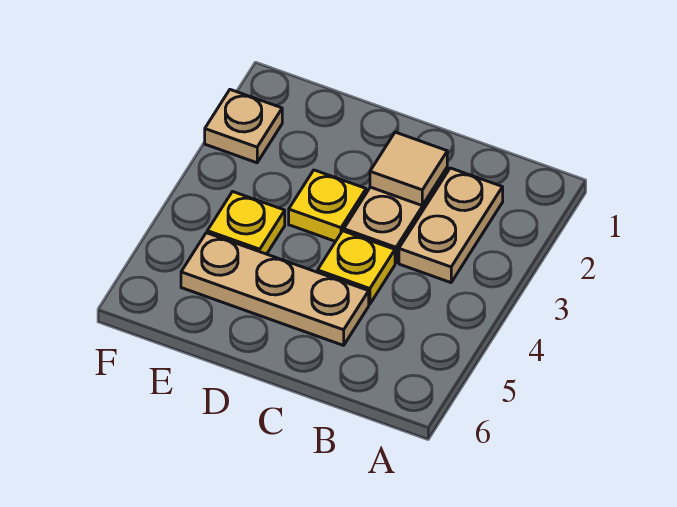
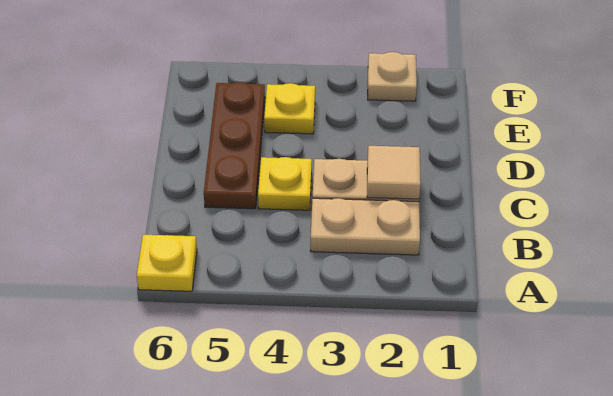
tan 1x3 plate [181,233,369,345] -> brown 1x3 plate [204,82,265,209]
yellow 1x1 plate [289,170,366,241] -> yellow 1x1 plate moved to [137,235,197,291]

